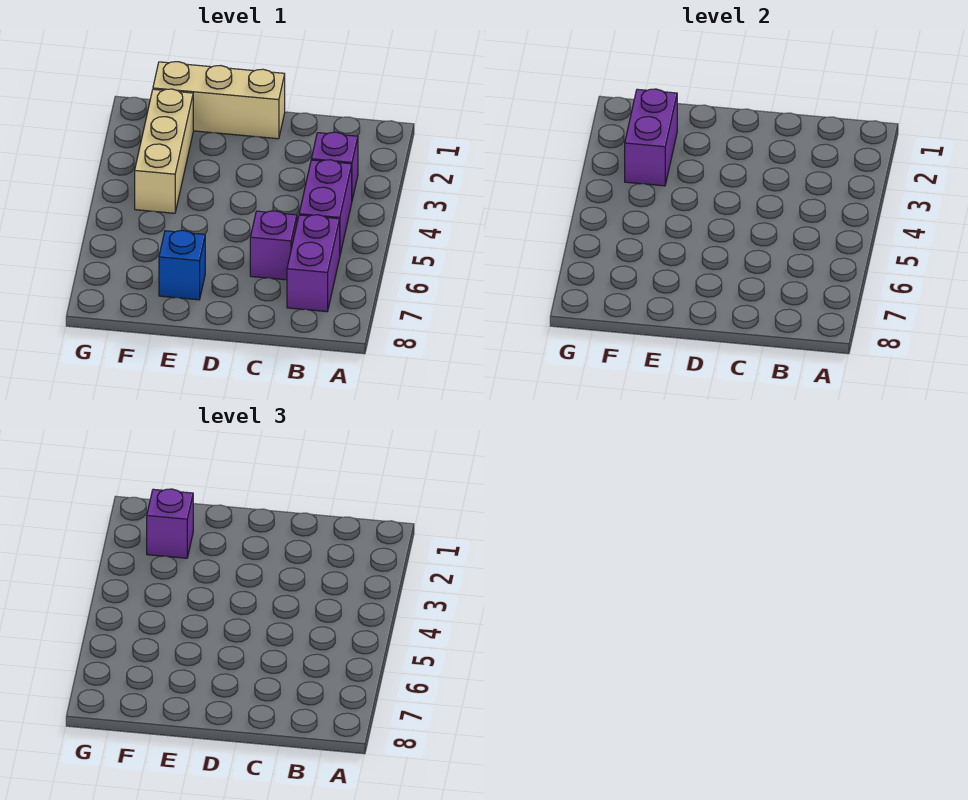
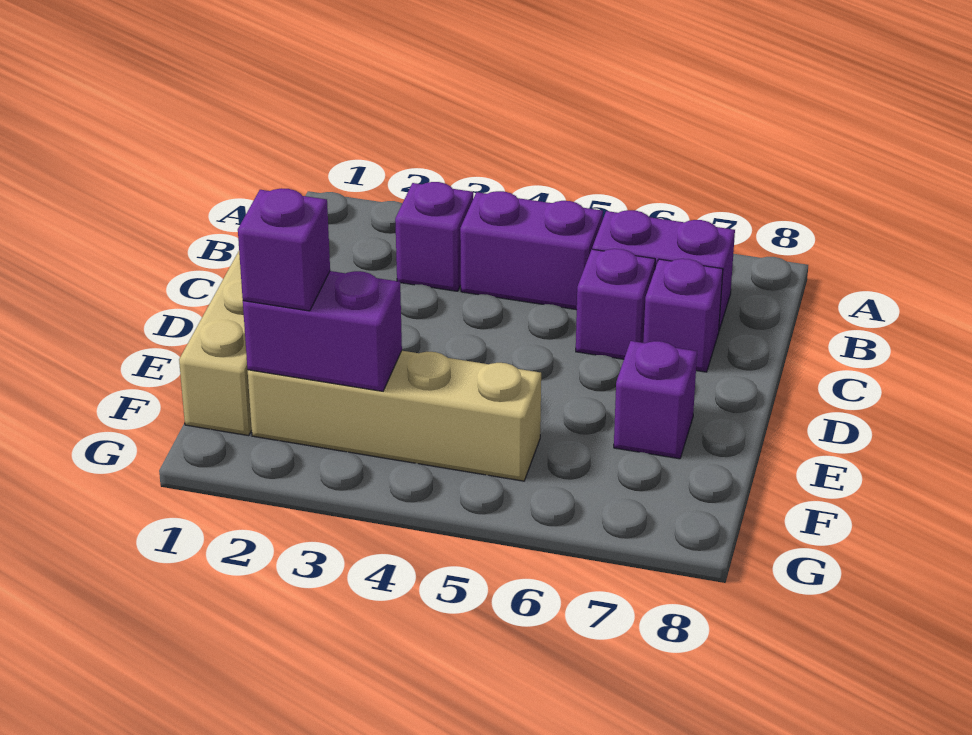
none -> purple 1x1 brick [643,259,723,372]
blue 1x1 brick [159,231,205,300] -> purple 1x1 brick [614,341,697,459]
tan 1x3 brick [135,89,193,213] -> tan 1x4 brick [248,351,541,481]

